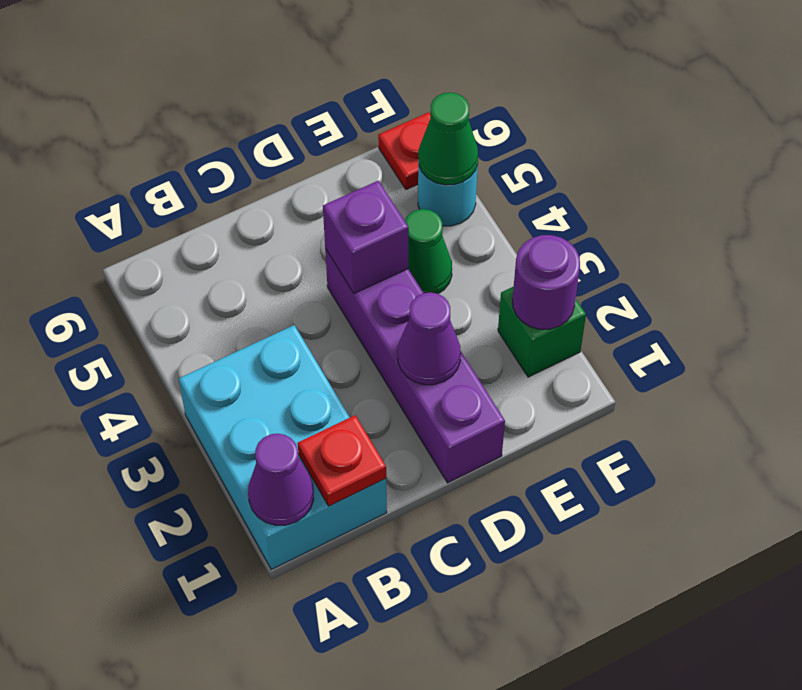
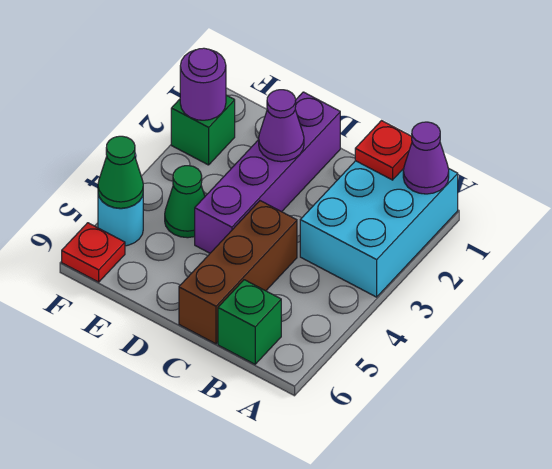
none -> green 1x1 brick [218,280,281,364]
none -> brown 1x3 brick [179,201,297,344]
purple 1x1 brick [323,181,409,294] -> none

